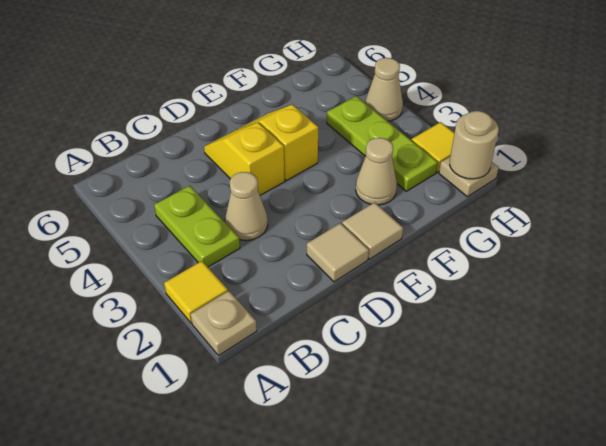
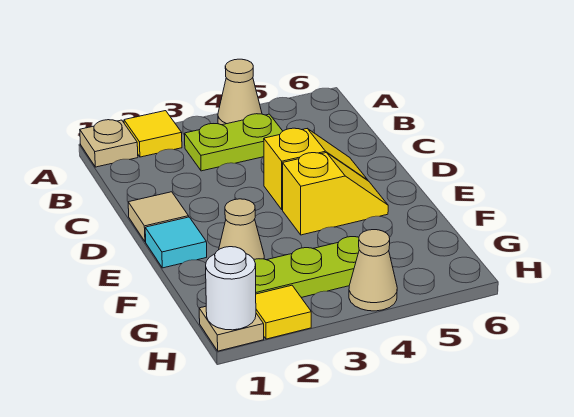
tan 1x1 cone [225,172,268,241] -> tan 1x1 cone moved to [218,59,262,125]
tan 1x1 tile [342,202,403,259] -> cyan 1x1 tile [145,217,207,268]
tan 1x1 round brick [450,111,499,179] -> white 1x1 round brick [206,247,256,330]

